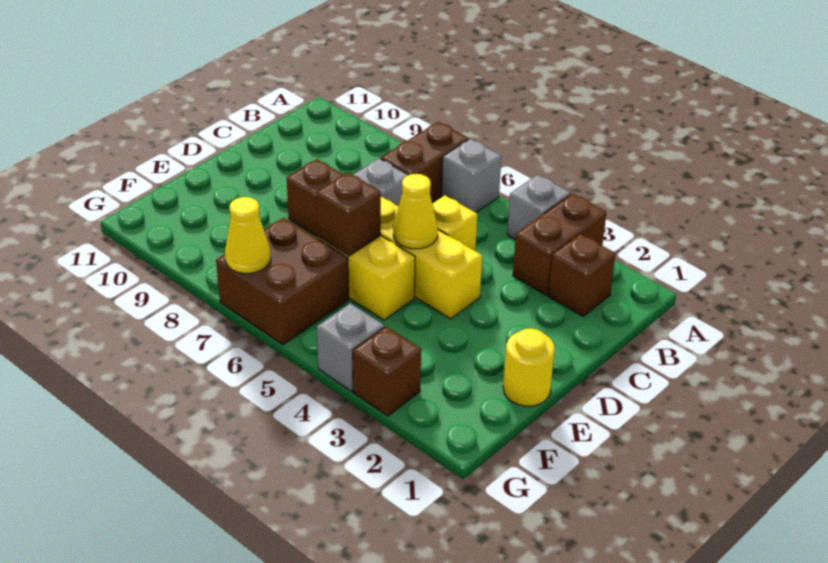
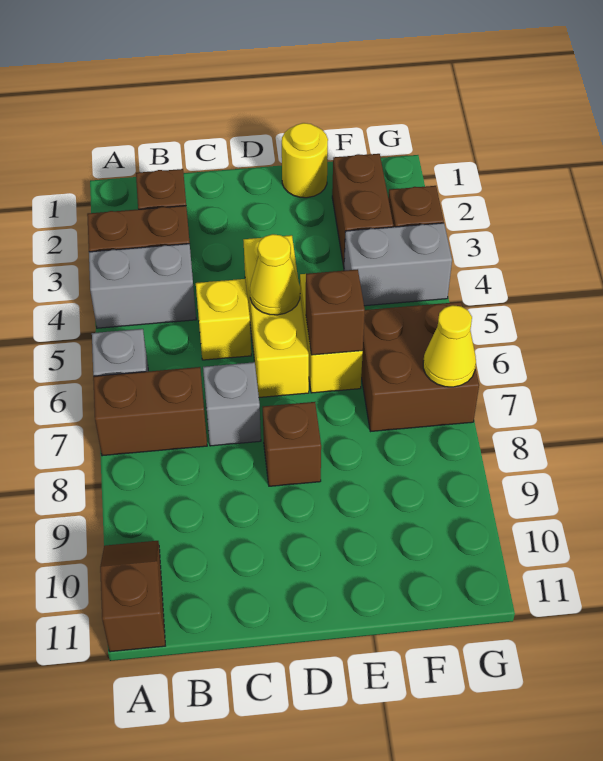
grey 1x1 brick [507,175,570,239] -> grey 1x2 brick [89,244,196,328]
none -> brown 1x2 slope [100,541,165,652]
none -> brown 1x2 brick [332,154,393,266]
grey 1x1 brick [317,303,384,391] -> grey 1x2 brick [344,223,452,306]

